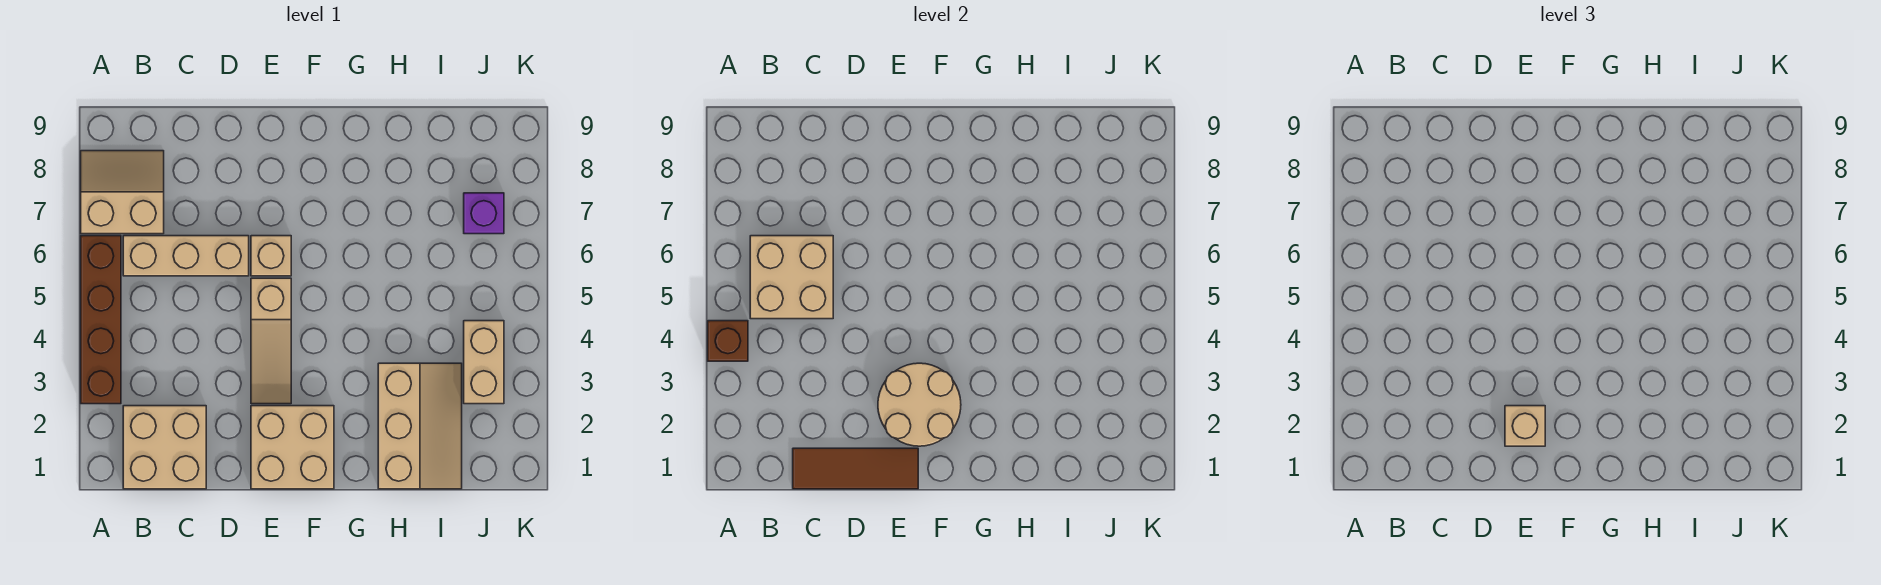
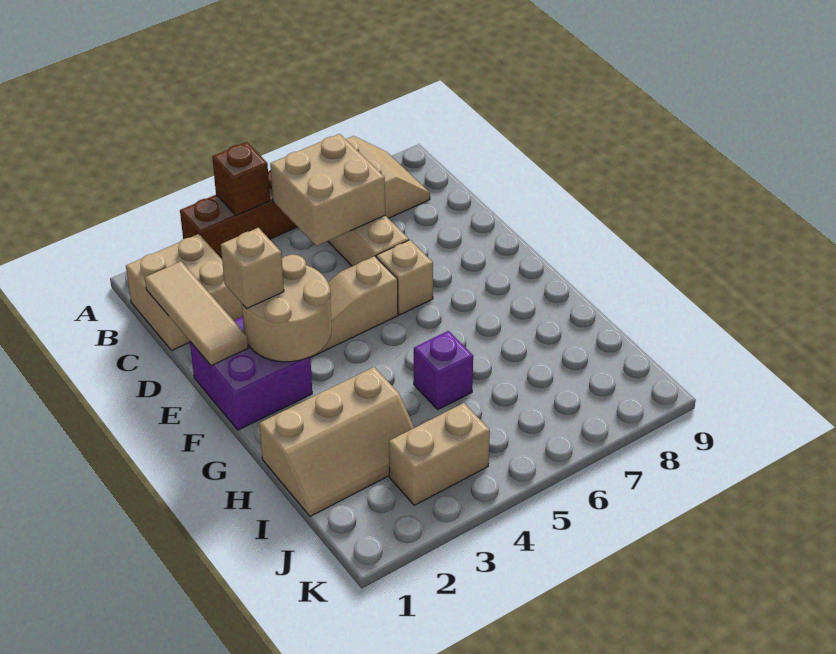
brown 1x3 tile [793,448,918,489] -> tan 1x3 tile [145,262,248,366]
tan 2x2 brick [251,406,334,489] -> purple 2x2 brick [190,317,312,430]
purple 1x1 brick [464,193,504,234] -> purple 1x1 brick moved to [414,331,473,409]

